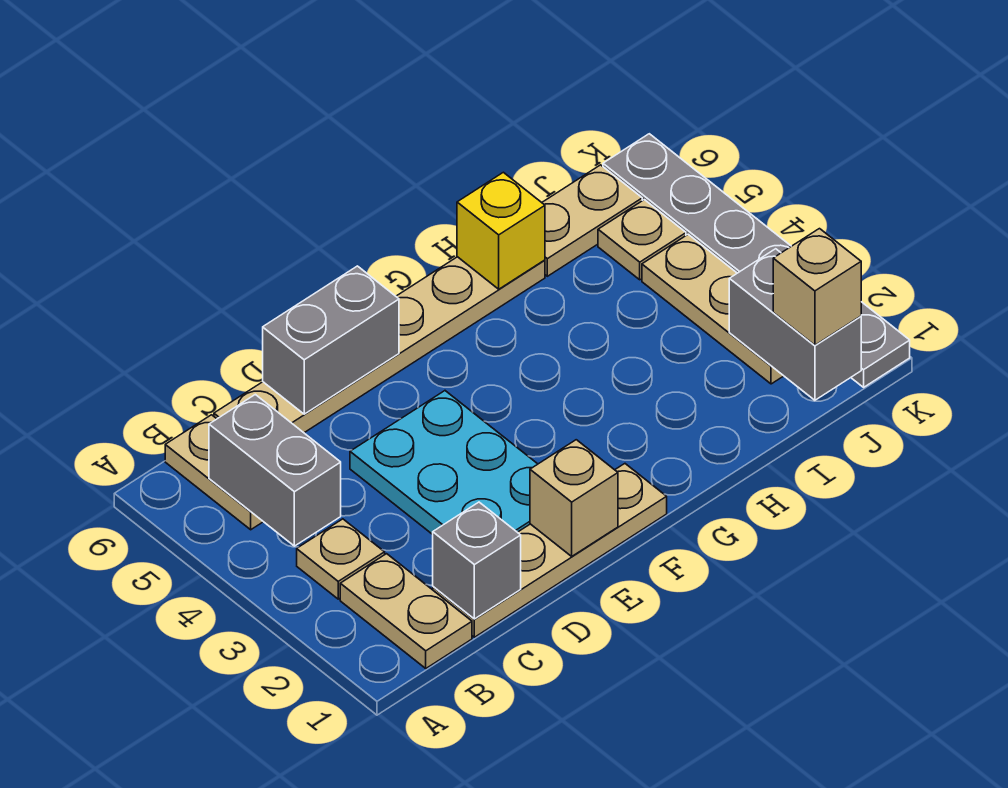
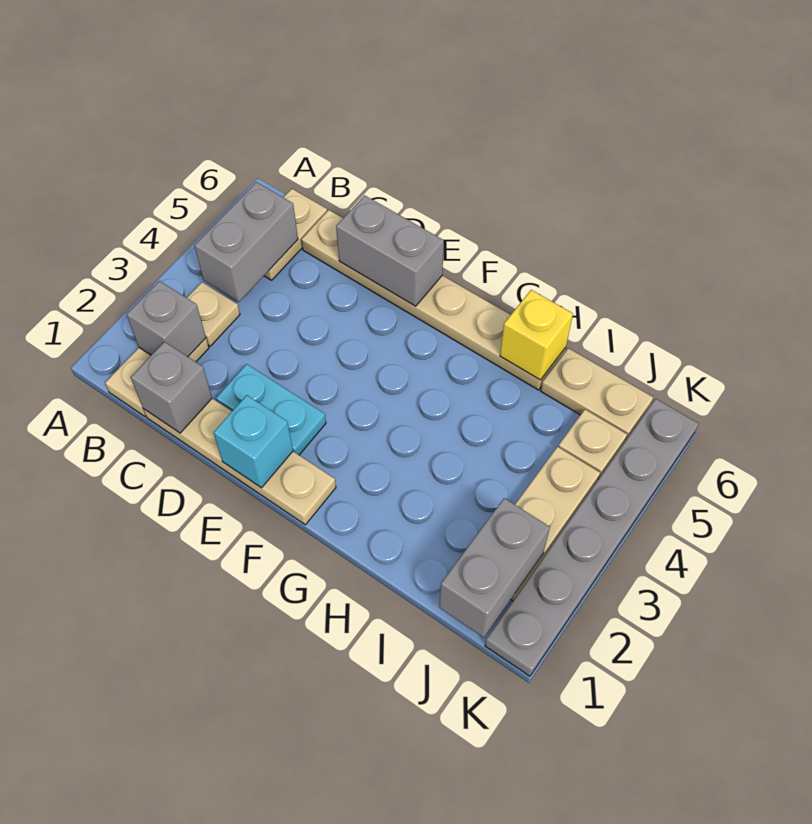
none -> grey 1x1 brick [127,281,206,357]
cyan 2x3 plate [350,391,537,534] -> cyan 1x2 plate [216,364,326,455]
tan 1x1 brick [530,440,618,556] -> cyan 1x1 brick [214,395,293,488]
tan 1x1 brick [773,229,861,345] -> none

